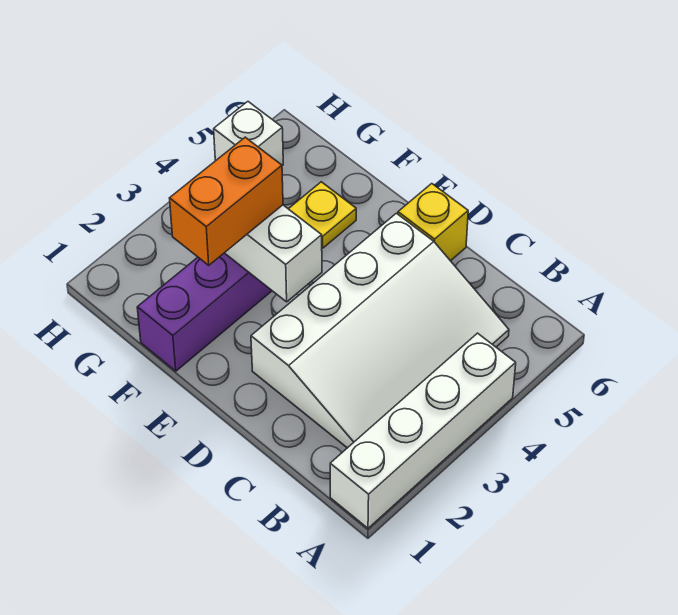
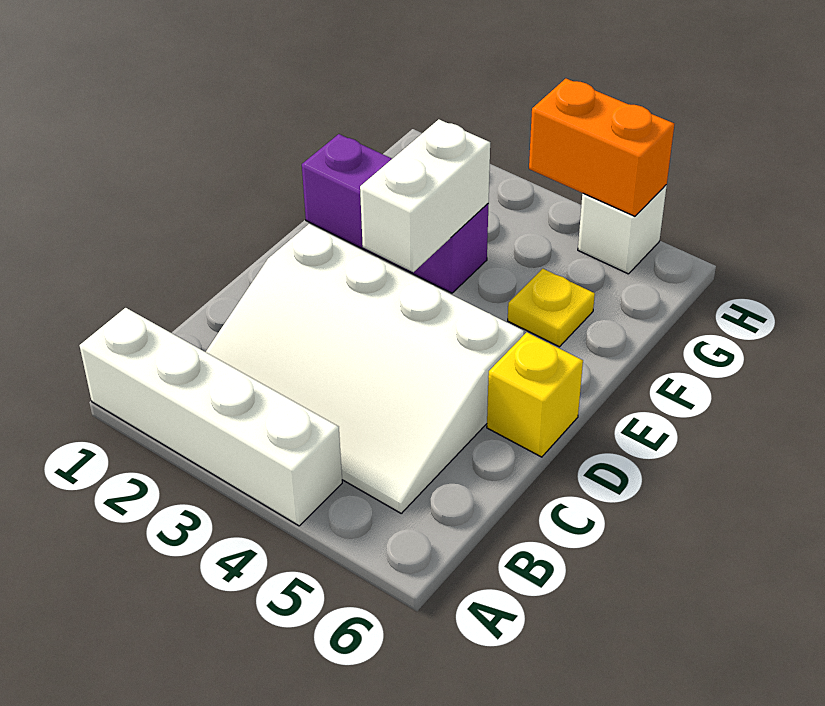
orange 1x2 brick [170,137,283,265] -> orange 1x2 brick moved to [529,79,674,216]

